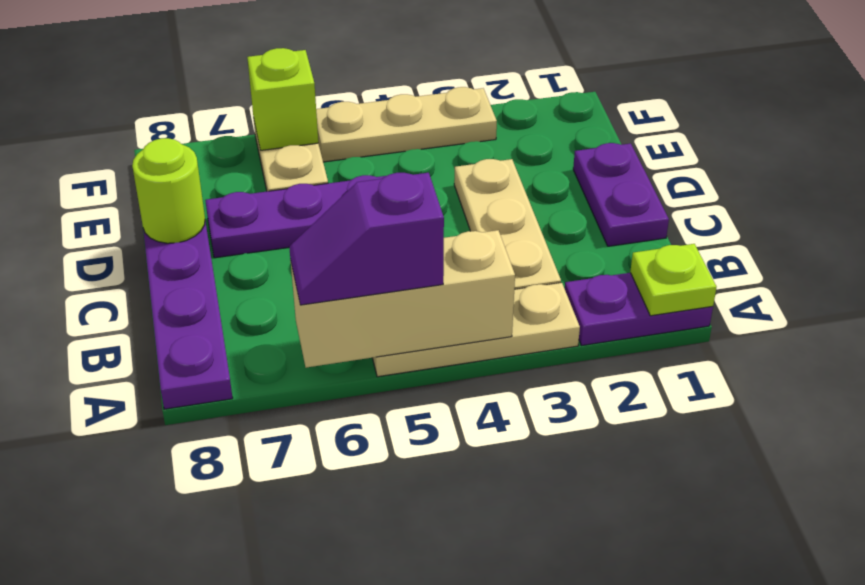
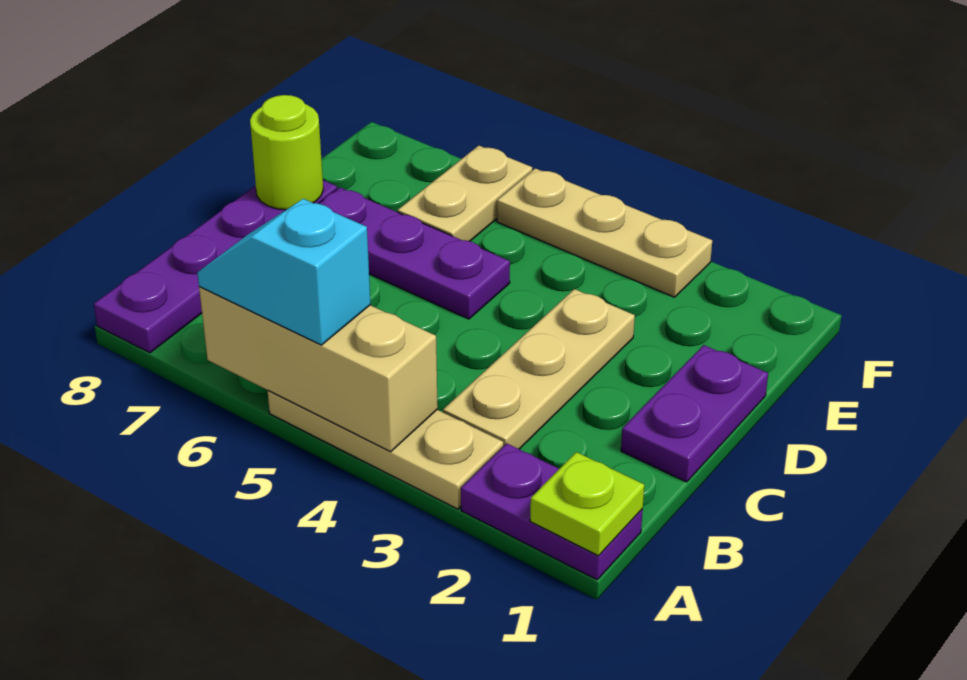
purple 1x2 slope [289,173,444,305] -> cyan 1x2 slope [197,199,371,345]
lime 1x1 brick [247,48,318,151] -> none

